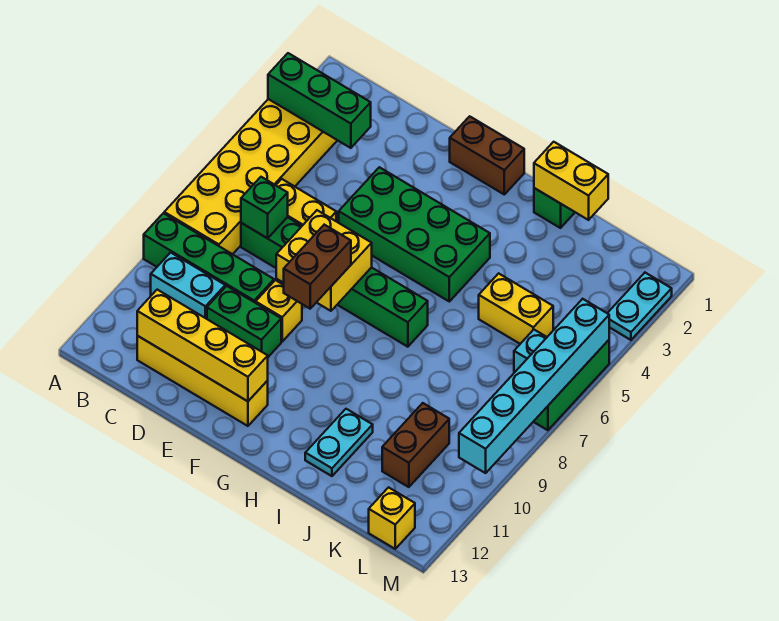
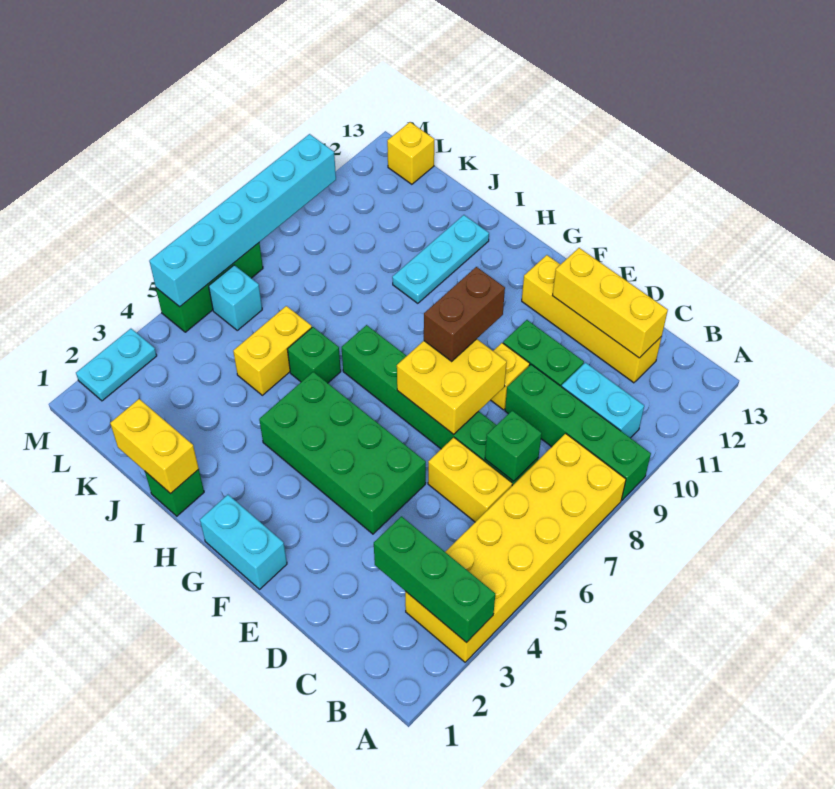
yellow 1x4 brick [137,290,268,401] -> yellow 1x3 brick [552,248,668,358]
brown 1x2 brick [450,116,524,194] -> cyan 1x2 brick [200,495,287,589]
none -> green 1x1 brick [287,327,341,383]
cyan 1x2 plate [305,409,373,476] -> cyan 1x3 plate [392,215,489,303]
yellow 1x2 brick [479,273,553,344] -> yellow 1x2 brick turned to [233,306,312,395]
brown 1x2 brick [382,403,449,487] -> none

